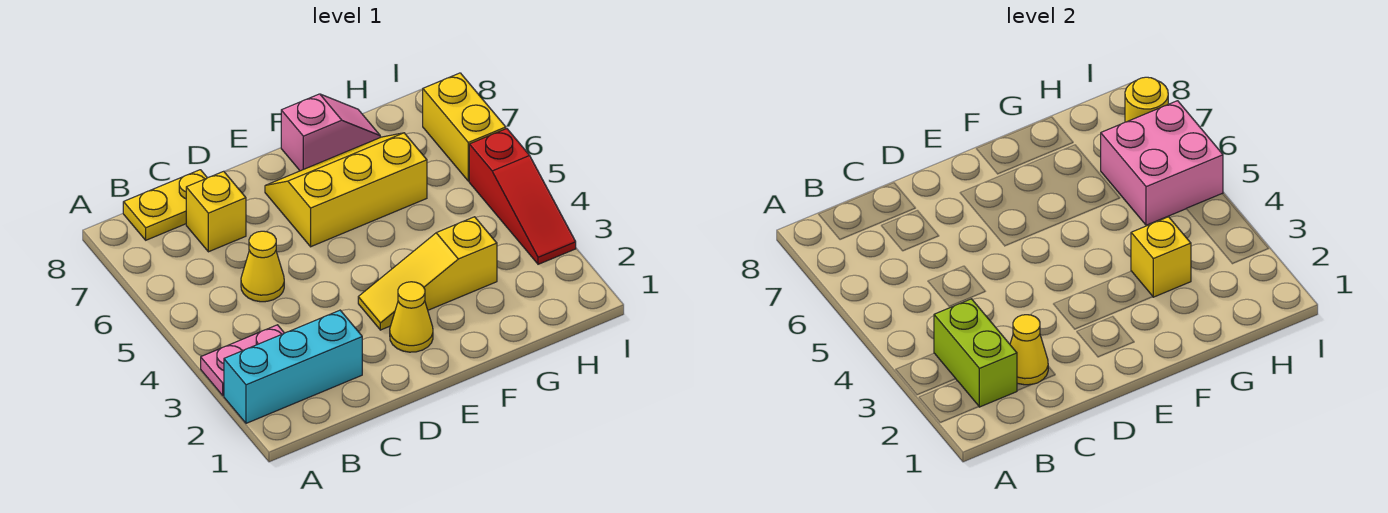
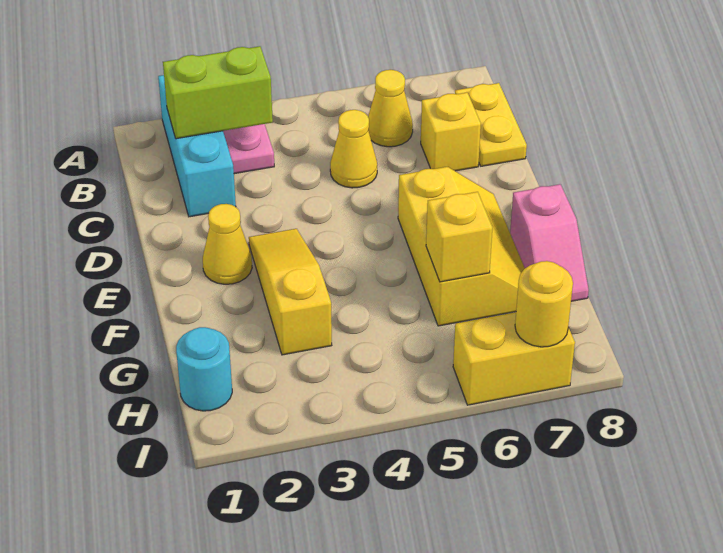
yellow 1x1 cone [1010,315,1048,385] -> yellow 1x1 cone moved to [368,70,413,147]
yellow 1x1 brick [1131,217,1191,297] -> yellow 1x1 brick moved to [426,192,492,282]
none -> cyan 1x1 round brick [176,327,232,411]
pink 2x2 brick [1101,101,1223,225] -> none
red 1x3 slope [469,129,576,264] -> none

